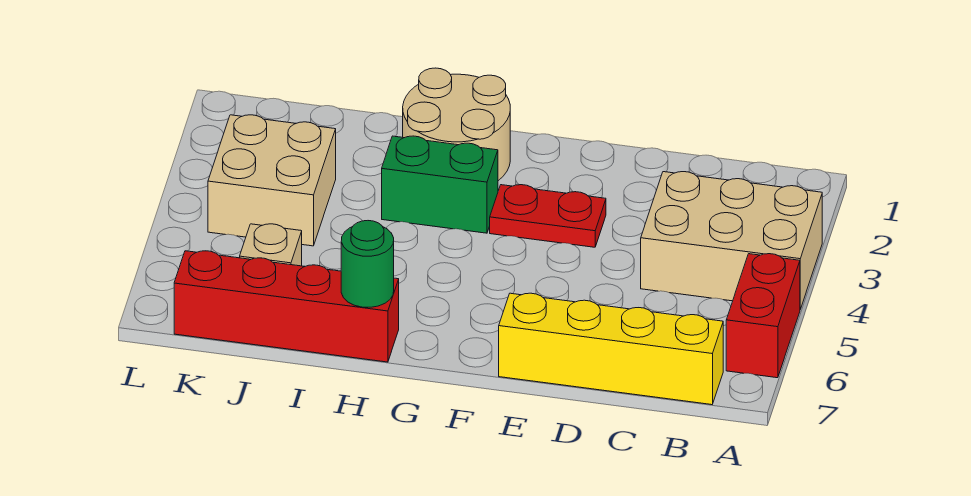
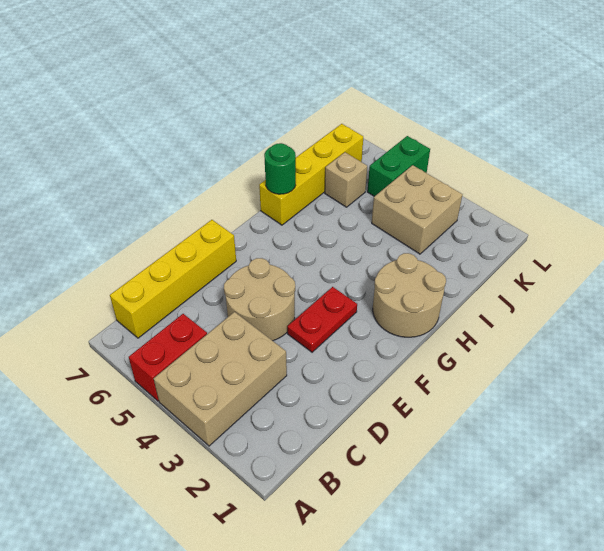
red 1x2 brick [726,254,800,378] -> red 1x2 brick turned to [129,314,207,401]
none -> tan 2x2 round brick [224,258,295,341]
green 1x2 brick [382,136,498,233] -> green 1x2 brick moved to [367,136,430,196]
red 1x4 brick [174,251,399,362] -> yellow 1x4 brick [259,124,363,225]

